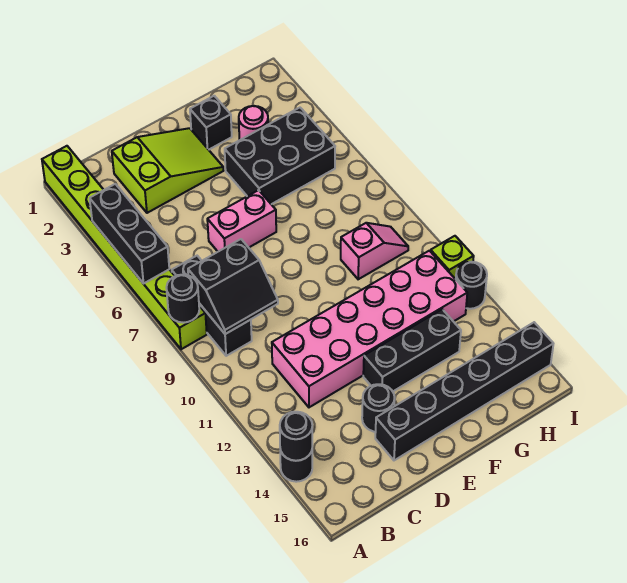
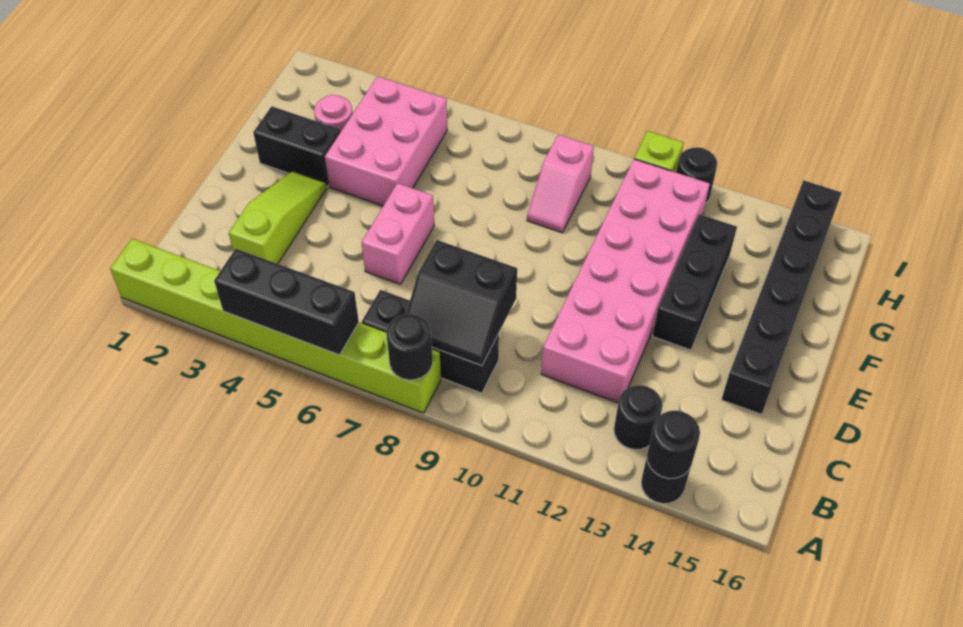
black 2x2 slope [188,239,278,334] -> black 2x2 slope turned to [406,240,517,366]
lime 2x3 slope [112,128,224,213] -> lime 1x3 slope [229,171,327,264]
black 1x1 round brick [362,384,395,432] -> black 1x1 round brick moved to [614,385,663,450]
black 1x1 brick [190,96,232,150] -> black 1x2 brick [253,106,341,187]
black 2x3 brick [225,108,335,204] -> pink 2x3 brick [325,76,447,206]
pink 1x2 slope [341,223,408,279] -> pink 1x2 slope turned to [527,135,594,233]

